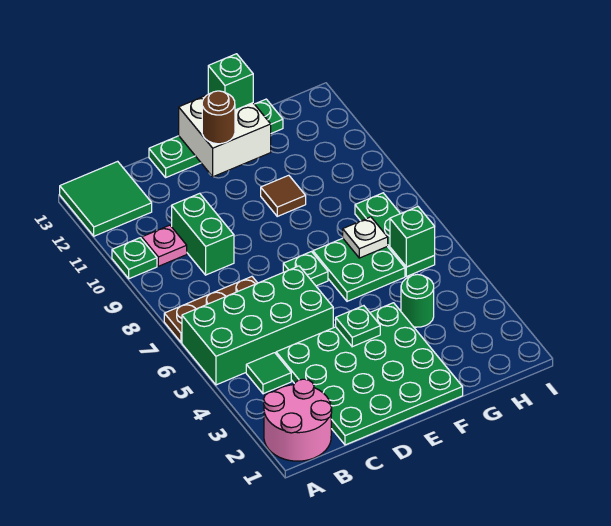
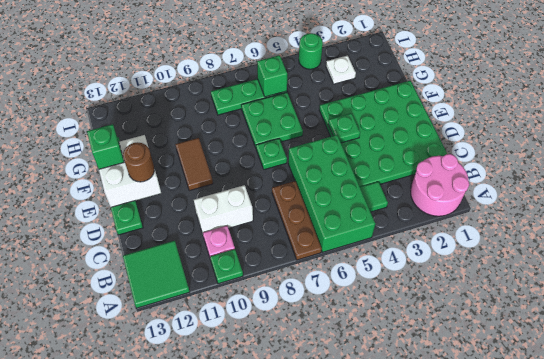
green 1x2 brick [172,193,234,275] -> white 1x2 brick [194,185,253,234]
brown 1x1 tile [261,175,306,216] -> brown 1x2 tile [175,138,213,191]
green 1x1 round brick [401,274,434,327] -> green 1x1 round brick moved to [299,33,323,69]
white 1x1 plate [343,217,388,258] -> white 1x1 plate moved to [326,56,356,84]

